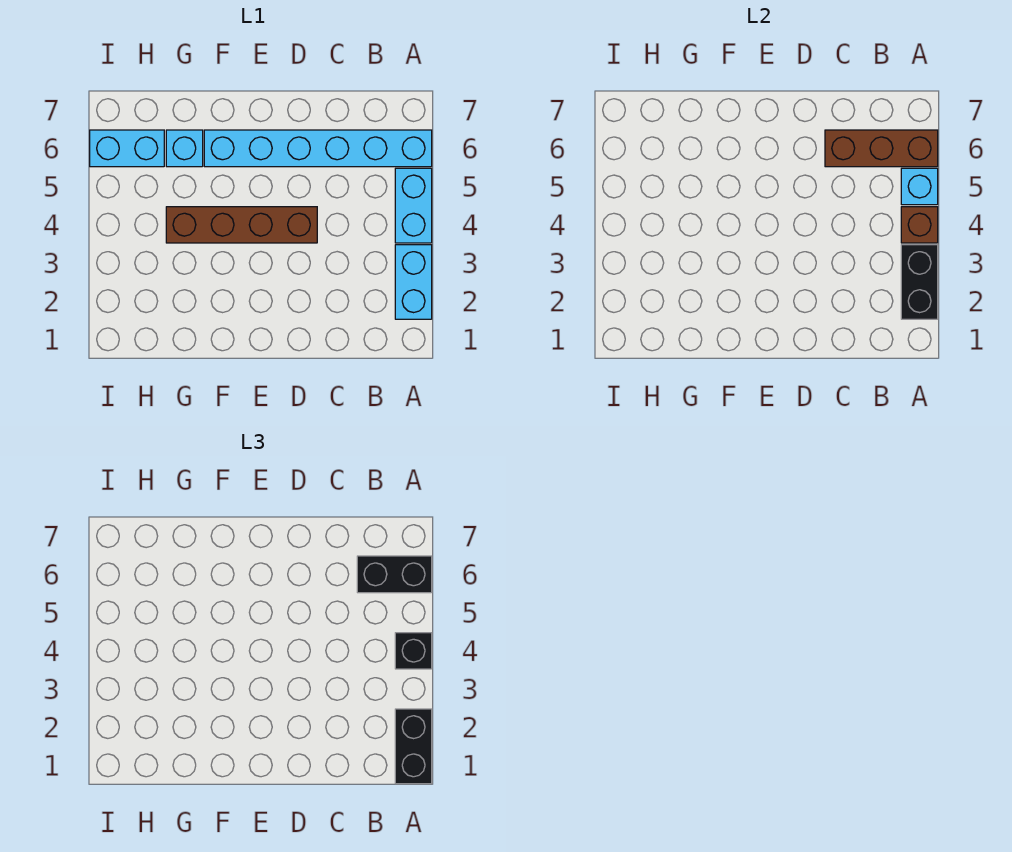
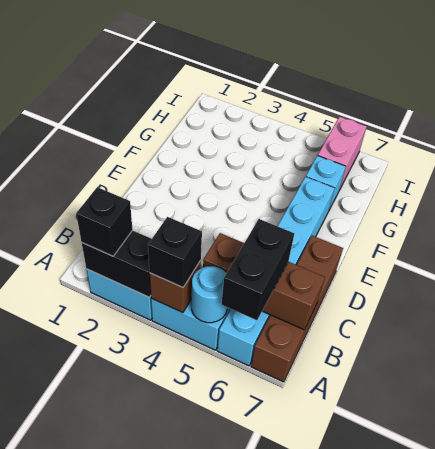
black 1x2 brick [395,709,432,784] -> black 1x1 brick [76,187,133,256]
cyan 1x1 brick [901,168,938,205] -> cyan 1x1 round brick [191,266,227,323]
brown 1x3 brick [825,130,938,167] -> brown 1x3 brick turned to [203,233,325,329]
brown 1x4 brick [166,207,317,243] -> brown 1x4 brick moved to [251,236,343,382]
cyan 1x2 brick [90,130,164,167] -> pink 1x2 brick [318,117,367,189]

